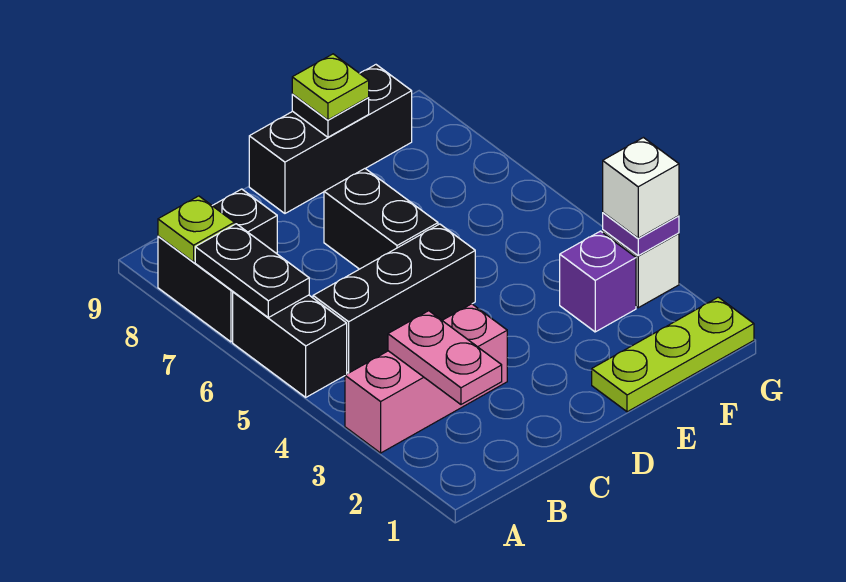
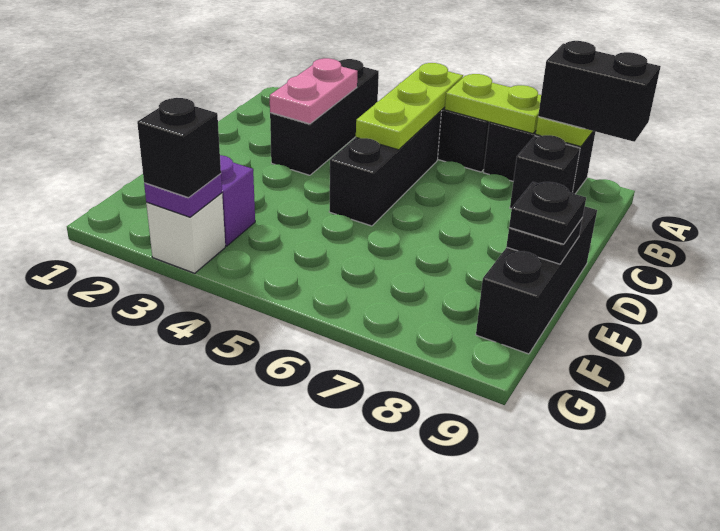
pink 1x3 brick [345,304,507,453] -> black 1x3 brick [270,59,379,175]
black 1x2 plate [195,224,309,318] -> lime 1x2 plate [445,74,541,134]
pink 1x2 plate [388,311,502,404] -> pink 1x2 plate turned to [270,58,358,124]
black 1x2 brick [324,169,438,269] -> black 1x2 brick moved to [538,41,661,142]
lime 1x3 plate [592,297,754,412] -> lime 1x3 plate moved to [356,63,463,150]
lime 1x1 plate [292,54,369,120] -> black 1x1 plate [509,182,586,244]
white 1x1 brick [603,138,679,238] -> black 1x1 brick [137,98,221,198]

